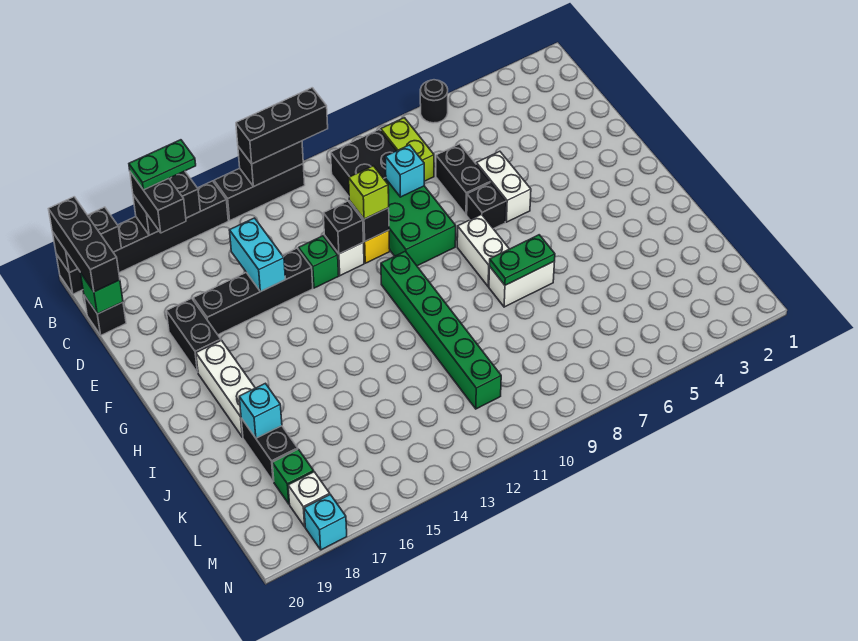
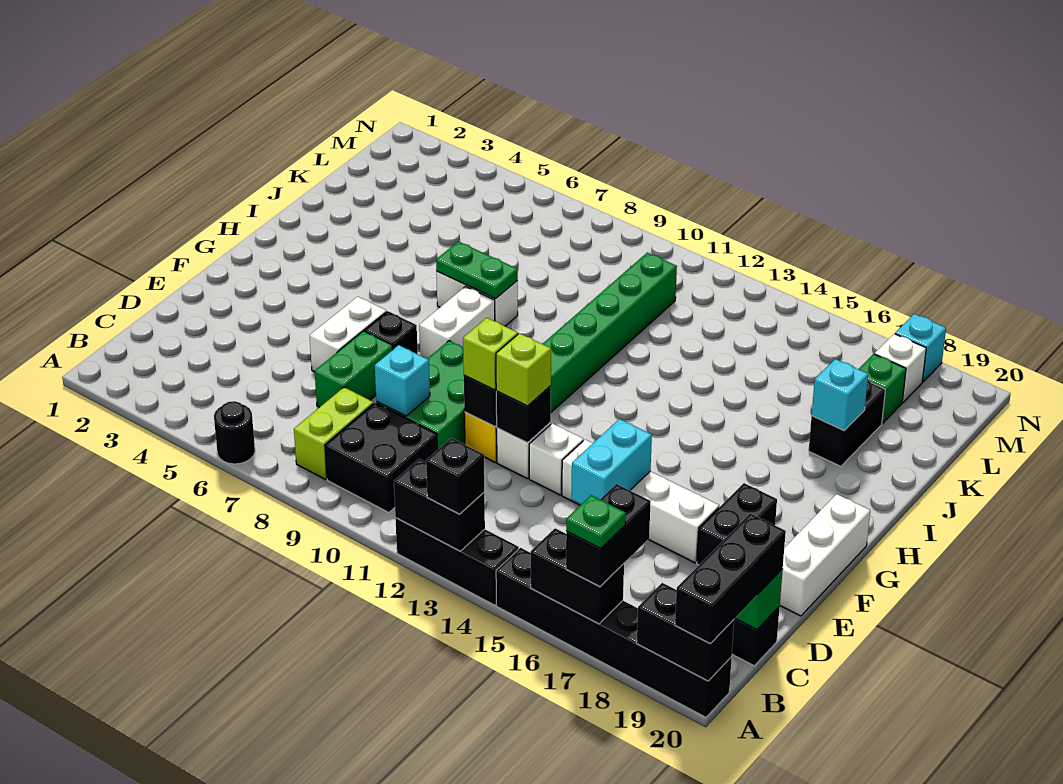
black 1x3 brick [236,88,328,164] -> black 1x1 brick [426,438,484,514]
green 1x2 plate [129,140,196,190] -> green 1x1 plate [566,495,626,548]
black 1x2 brick [436,144,490,215] -> green 1x2 brick [315,331,393,407]
none -> lime 1x1 brick [496,333,551,406]
green 1x1 brick [299,236,339,288] -> white 1x1 brick [529,423,583,495]
black 1x4 brick [193,248,313,335] -> white 1x4 brick [562,440,719,563]
white 1x3 brick [196,340,255,437] -> white 1x3 brick moved to [780,494,870,616]

